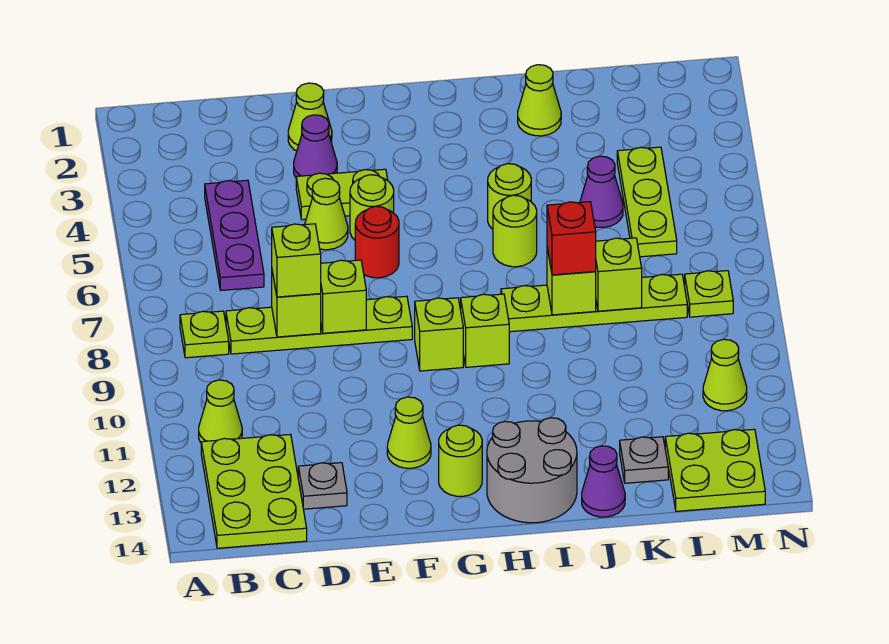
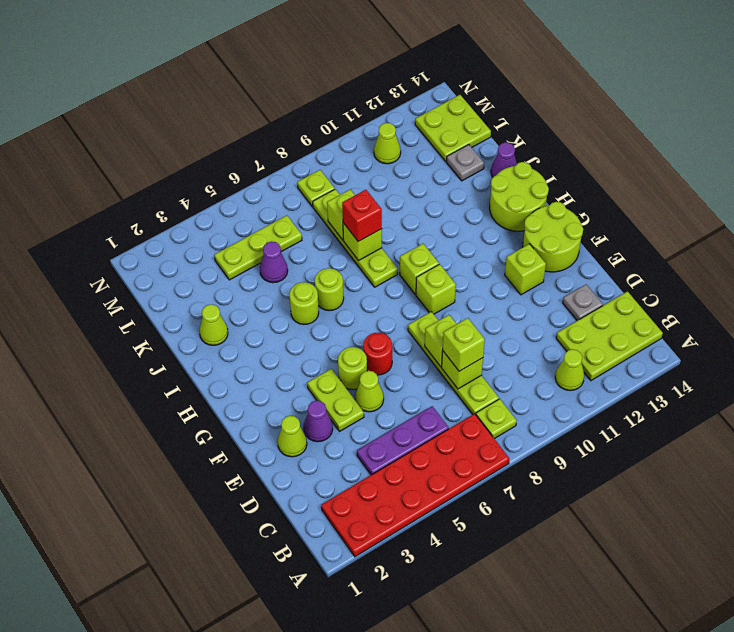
none -> red 2x6 plate [321,414,509,557]
lime 1x1 cone [387,397,431,468] -> lime 1x1 brick [505,244,546,295]
lime 1x1 round brick [439,425,482,496] -> lime 2x2 round brick [523,202,583,272]
grey 2x2 round brick [487,418,577,523] -> lime 2x2 round brick [490,162,549,231]

